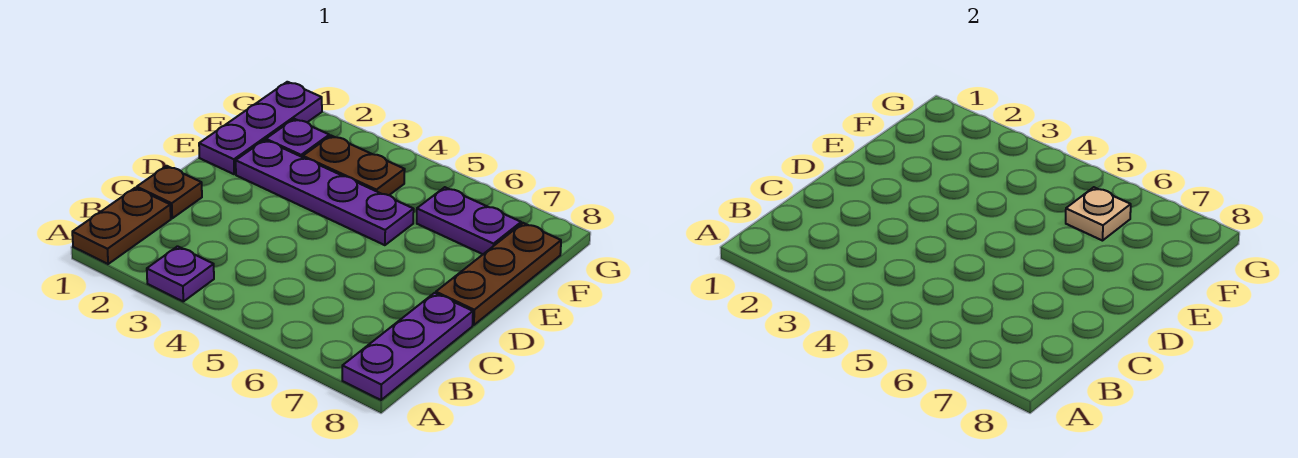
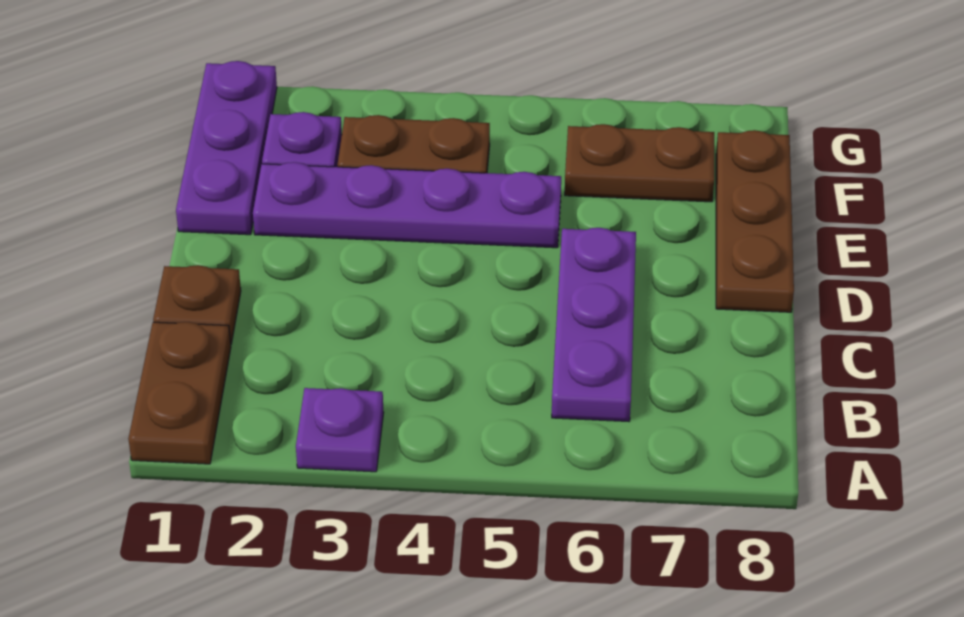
purple 1x3 plate [342,293,473,400] -> purple 1x3 plate moved to [552,228,636,421]
purple 1x2 plate [417,187,521,254] -> brown 1x2 plate [565,124,714,202]
tan 1x1 plate [1066,187,1131,241] -> none

